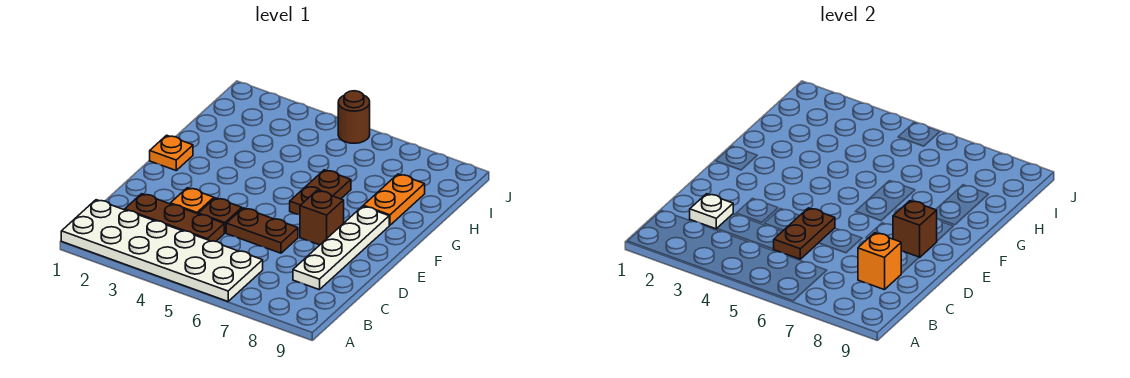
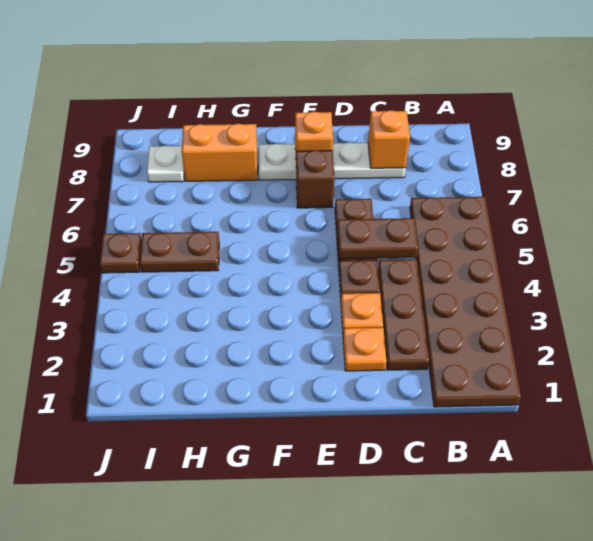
white 2x6 plate [61,200,263,301] -> brown 2x6 plate [410,197,521,407]
white 1x1 plate [690,194,733,229] -> white 1x1 plate moved to [147,146,184,182]
brown 1x1 brick [893,201,937,257] -> orange 1x1 brick [295,112,333,151]
orange 1x1 plate [150,135,193,170] -> orange 1x1 plate moved to [343,327,387,371]
brown 1x2 plate [290,170,351,215] -> brown 1x2 plate moved to [140,232,219,272]
orange 1x2 plate [363,174,425,225] -> orange 1x2 brick [182,124,258,181]
brown 1x1 round brick [338,91,370,143] -> brown 1x1 plate [100,233,142,273]

